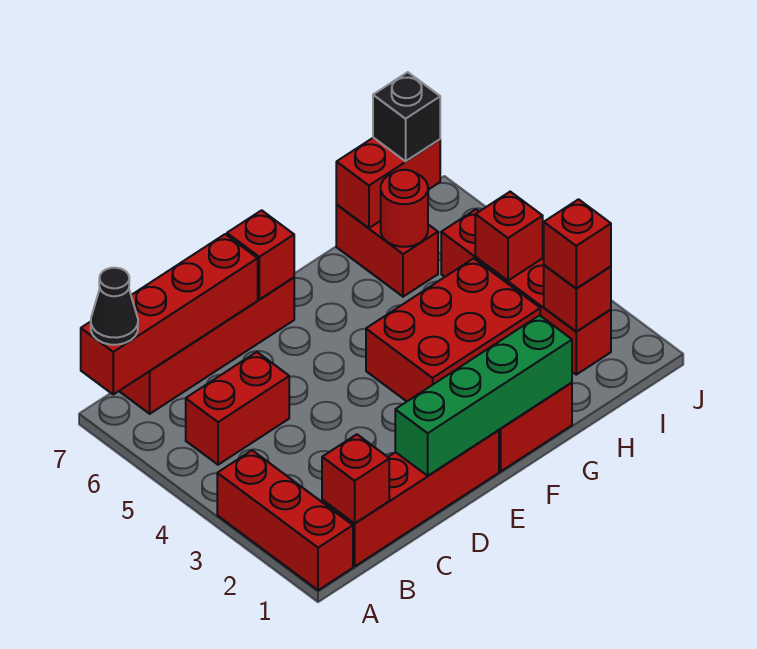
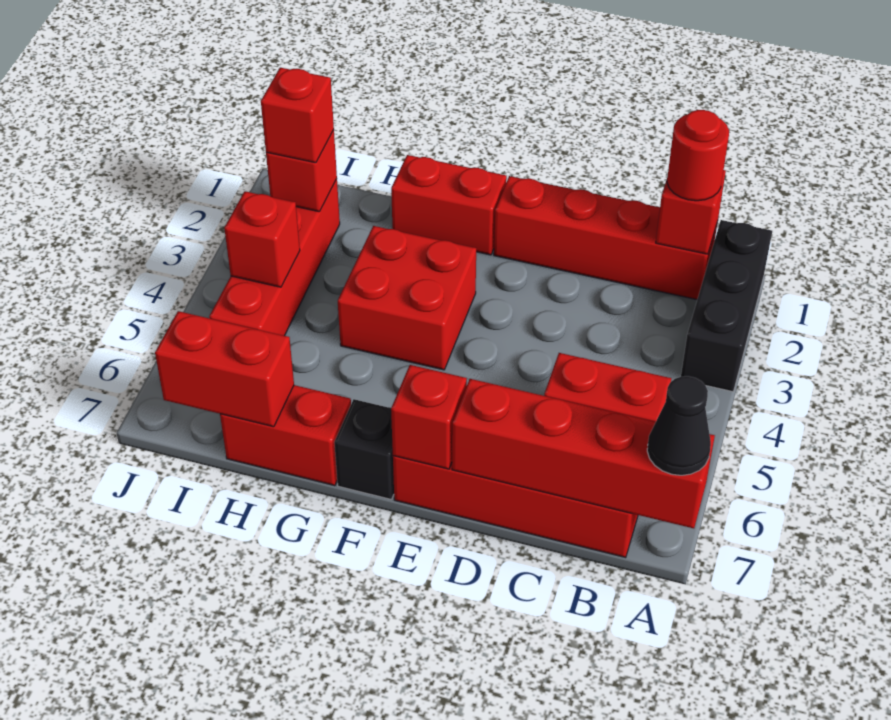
red 1x3 brick [217,450,353,590] -> black 1x3 brick [681,220,772,392]
green 1x4 brick [395,315,572,476] -> none
red 2x3 brick [366,258,540,401] -> red 2x2 brick [338,226,476,370]
red 1x2 brick [336,205,438,297] -> red 1x2 brick turned to [220,385,351,486]
red 1x1 round brick [381,170,428,247] -> red 1x1 round brick moved to [667,110,729,201]
black 1x1 brick [373,72,440,161] -> black 1x1 brick moved to [334,399,394,500]

